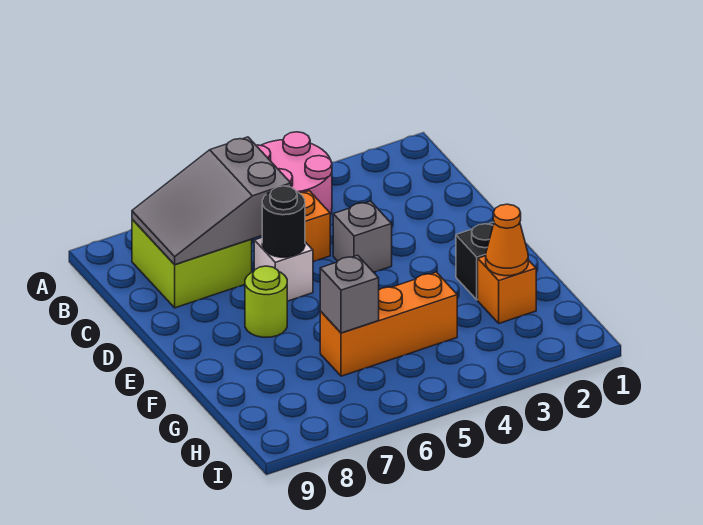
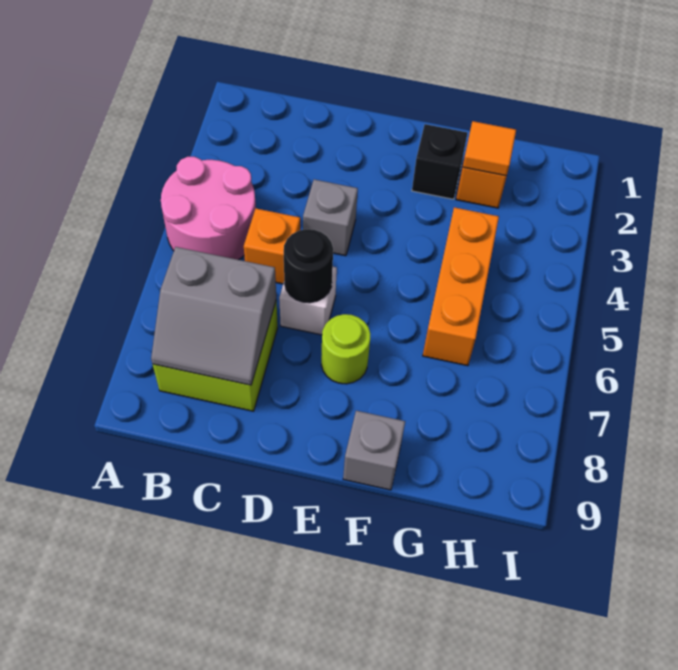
grey 2x3 slope [132,137,291,265] -> grey 2x2 slope [151,247,276,385]
orange 1x1 cone [486,204,528,276] -> orange 1x1 tile [463,121,516,176]
grey 1x1 brick [320,255,379,333] -> grey 1x1 brick moved to [343,411,405,490]

